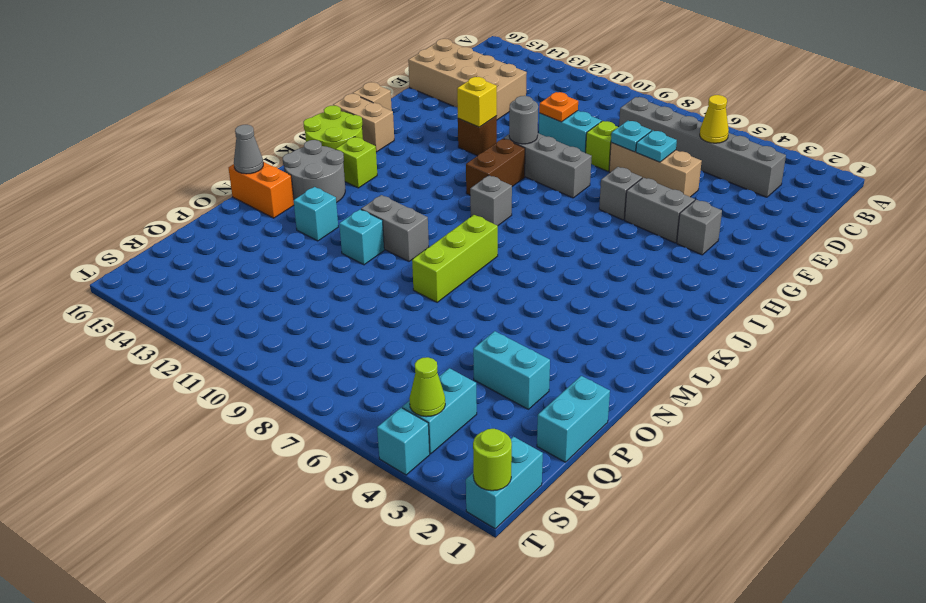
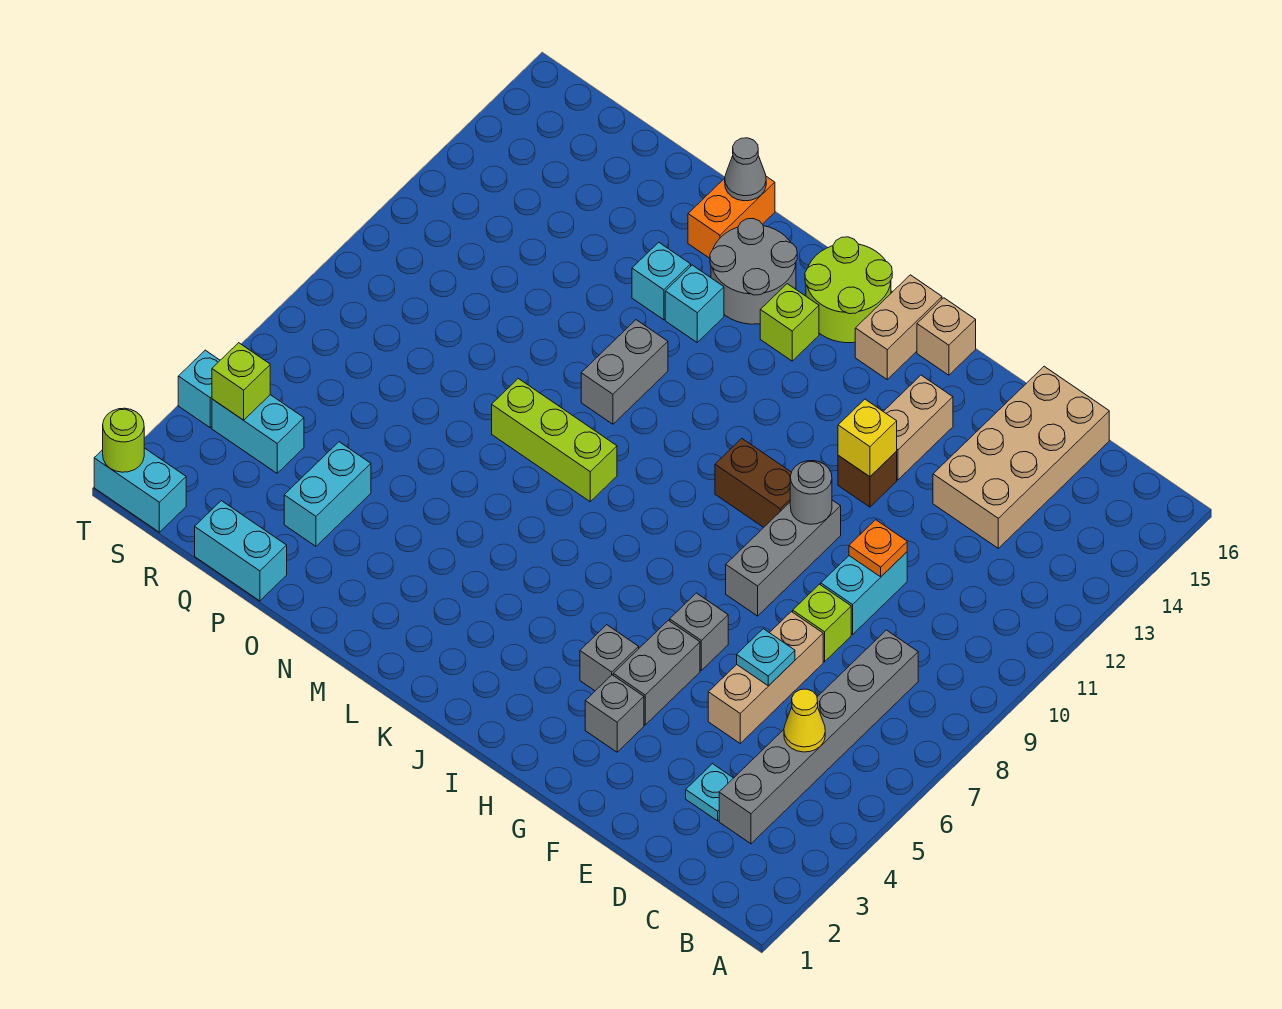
cyan 1x1 plate [611,121,651,152] -> cyan 1x1 plate moved to [686,764,733,821]
none -> tan 1x2 brick [883,375,953,480]
grey 1x1 brick [470,175,512,226] -> grey 1x1 brick moved to [580,625,639,691]
cyan 1x1 brick [339,209,384,265] -> cyan 1x1 brick moved to [665,265,724,342]
lime 1x1 cone [409,357,445,417] -> lime 1x1 brick [212,343,270,420]

